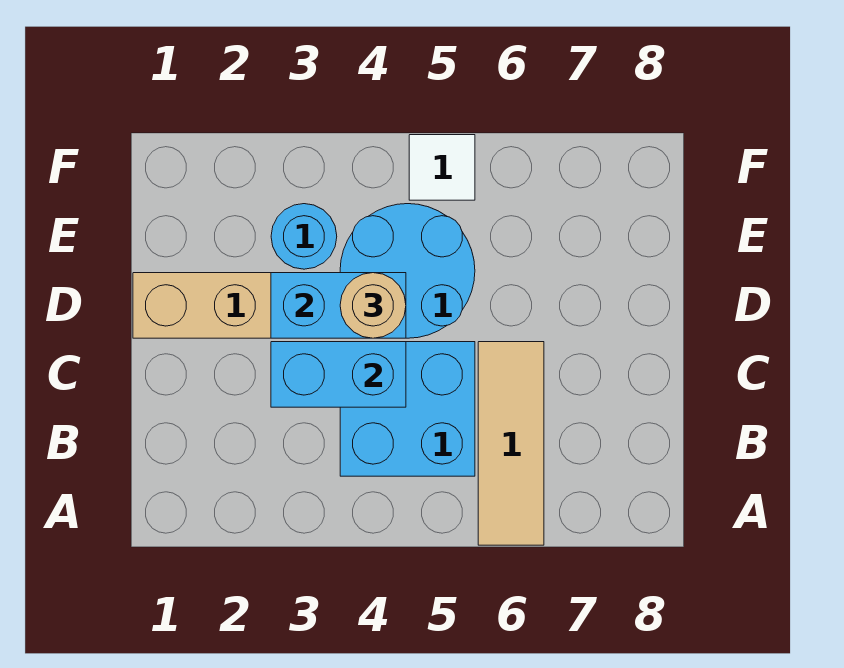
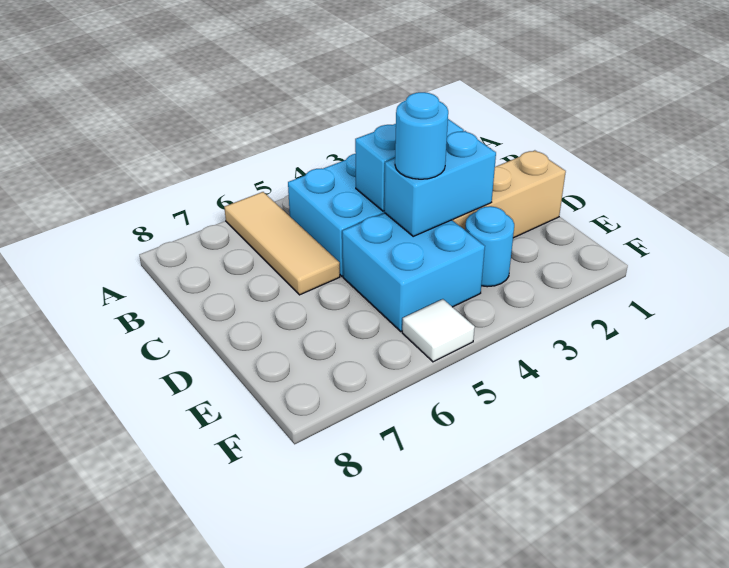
cyan 2x2 round brick [340,204,475,338] -> cyan 2x2 brick [342,213,485,331]
tan 1x1 round brick [340,273,406,338] -> cyan 1x1 round brick [395,92,448,179]

